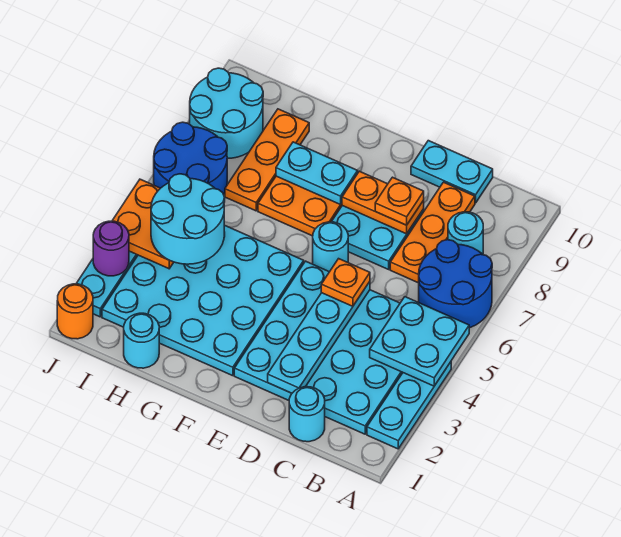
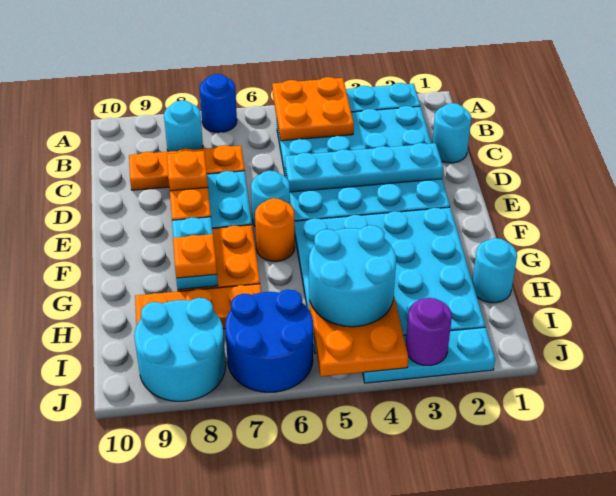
cyan 2x2 plate [370,297,469,386] -> orange 2x2 plate [272,77,354,141]
blue 2x2 round brick [419,240,492,328] -> blue 1x1 round brick [200,74,237,133]
cyan 1x2 plate [411,141,493,203] -> none
orange 1x1 plate [321,259,370,306] -> orange 1x1 plate moved to [173,234,217,278]
orange 1x1 round brick [57,284,93,339] -> orange 1x1 round brick moved to [255,198,295,261]

